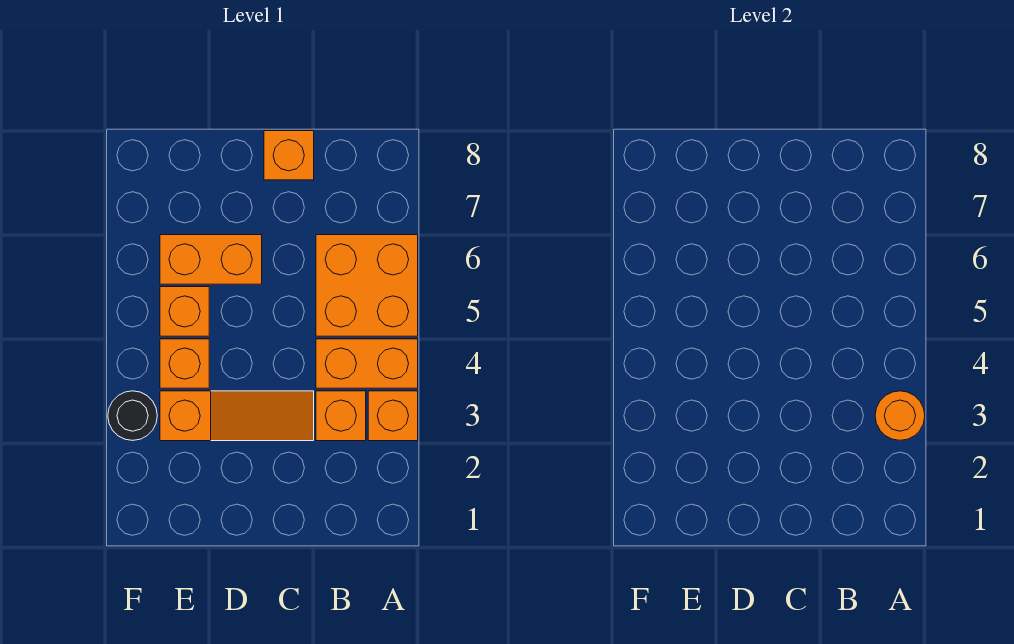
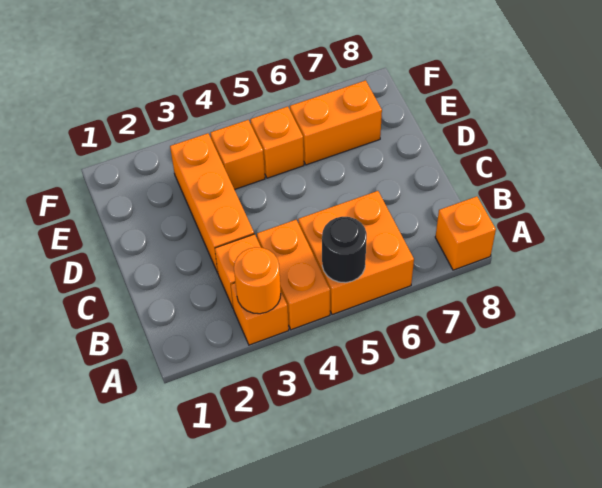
orange 1x3 slope [160,391,314,441] -> orange 1x3 brick [170,133,254,273]
orange 1x1 brick [264,131,314,180] -> orange 1x1 brick moved to [435,196,496,270]
orange 1x2 brick [160,235,262,284] -> orange 1x2 brick turned to [290,80,382,165]
black 1x1 round brick [108,391,157,440] -> black 1x1 round brick moved to [322,217,367,283]

